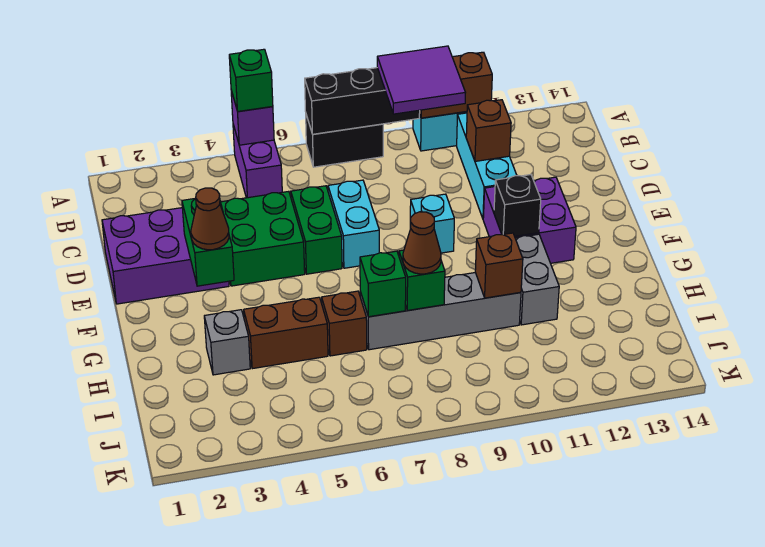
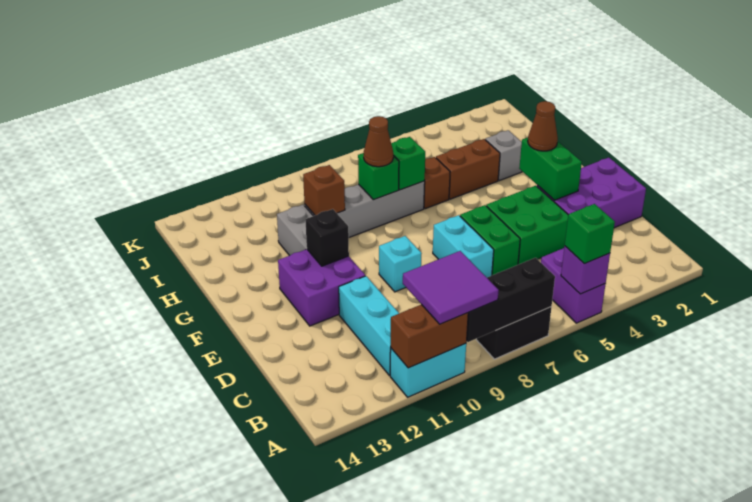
brown 1x1 brick [466,100,511,161] -> none

